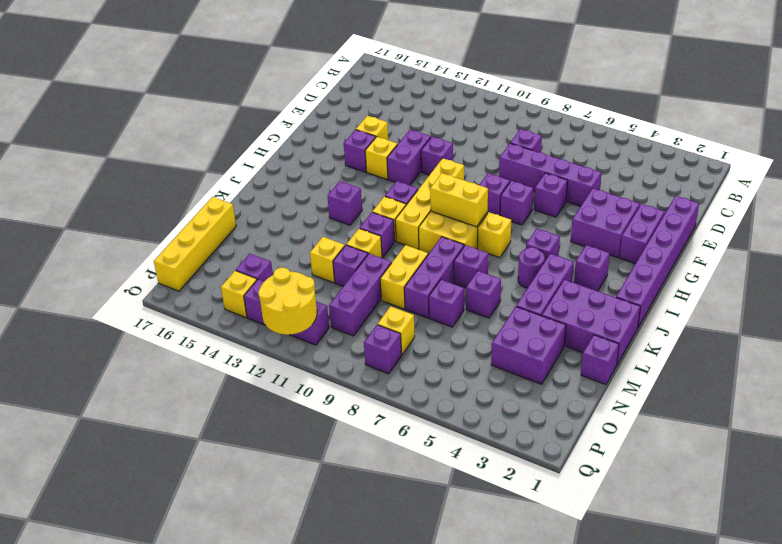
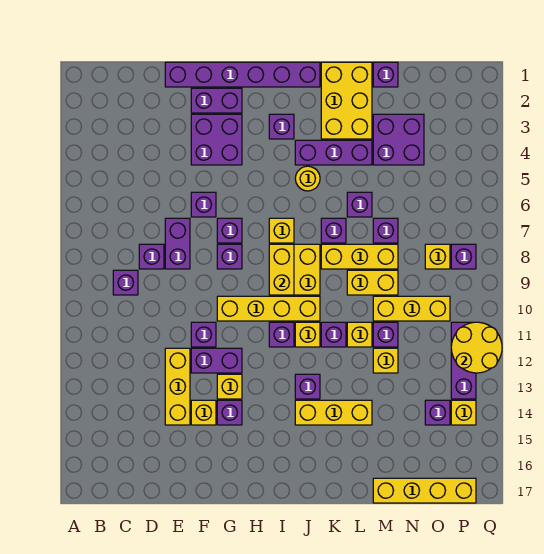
purple 1x4 brick [499,143,601,206] -> purple 1x2 brick [165,218,190,269]
none -> yellow 1x3 brick [165,348,190,425]
purple 1x1 brick [526,229,560,261] -> purple 1x1 brick moved to [113,270,138,295]
purple 1x1 round brick [518,247,545,288] -> yellow 1x1 round brick [295,166,320,191]
none -> yellow 1x3 brick [295,400,372,425]
purple 2x3 brick [542,280,641,364] -> yellow 2x3 brick [321,62,372,139]
purple 1x3 brick [404,237,464,318] -> yellow 1x3 brick [321,244,398,269]
purple 1x3 brick [329,254,392,336] -> yellow 1x3 brick [373,296,450,321]

